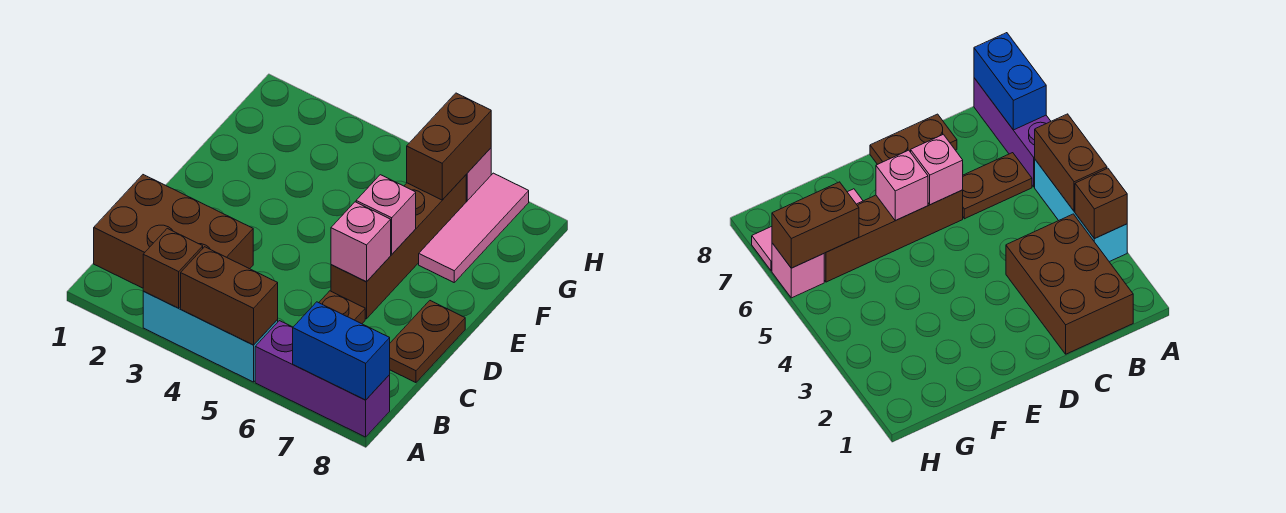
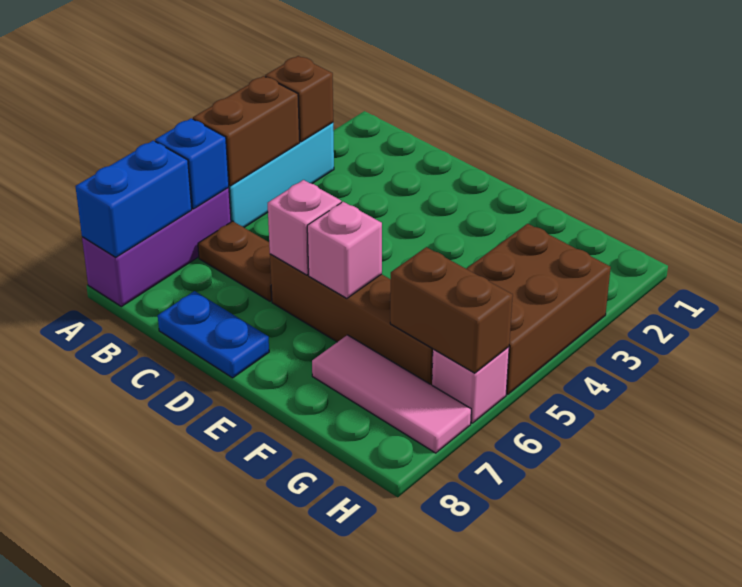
none -> blue 1x1 brick [155,118,229,209]
brown 2x3 brick [94,175,253,288] -> brown 2x3 brick moved to [466,224,611,394]
brown 1x2 plate [390,301,465,383] -> blue 1x2 plate [158,291,269,378]

